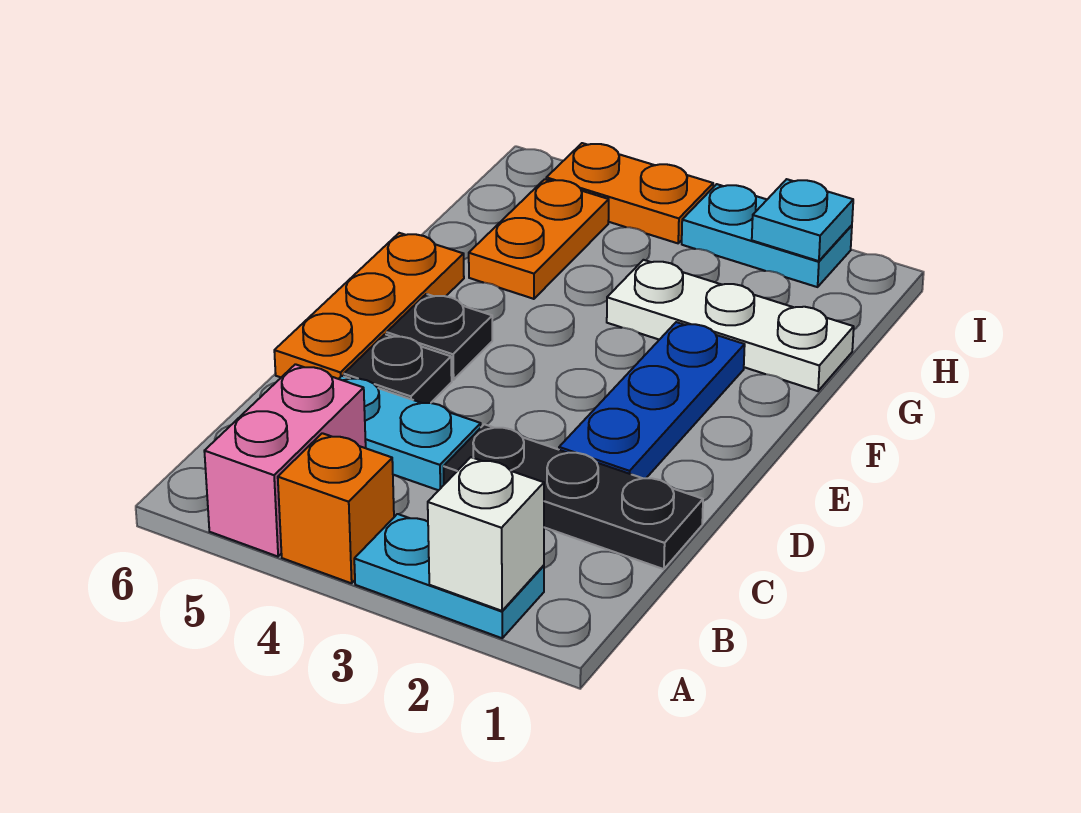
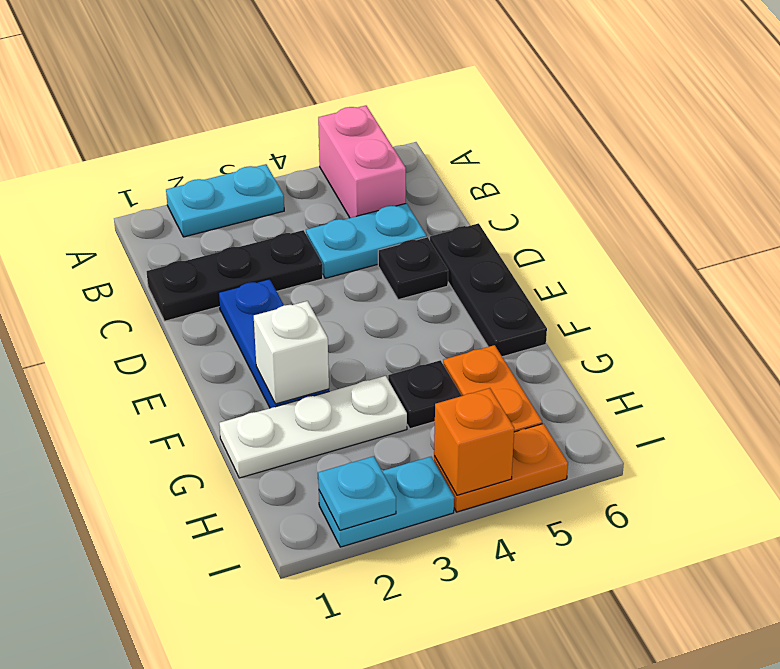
white 1x1 brick [428,457,544,611] -> white 1x1 brick moved to [254,301,329,404]
orange 1x1 brick [278,433,394,583] -> orange 1x1 brick moved to [434,388,514,495]
orange 1x3 plate [274,233,464,379] -> black 1x3 plate [430,223,547,357]
black 1x1 plate [387,294,492,380] -> black 1x1 plate moved to [388,360,462,429]

